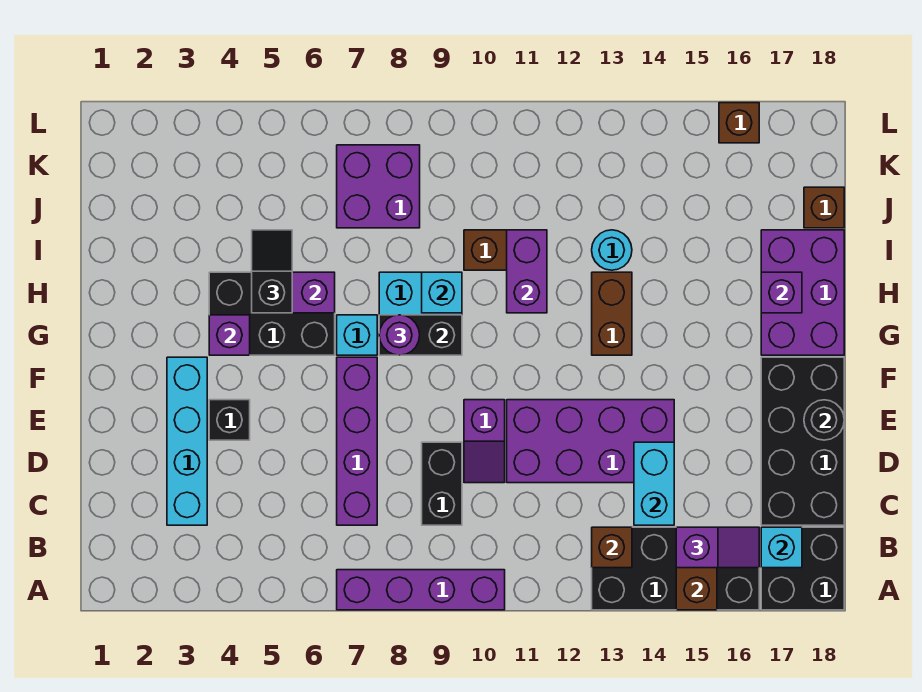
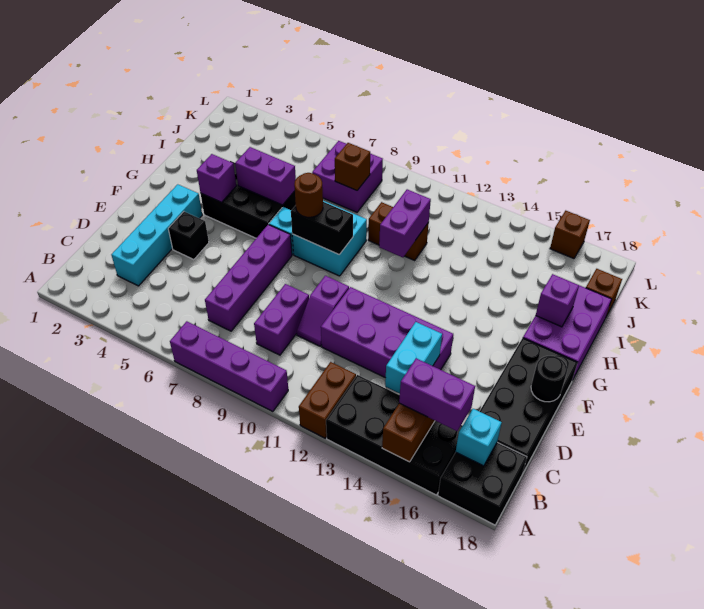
brown 1x1 brick [592,527,632,568] -> brown 1x1 brick moved to [335,143,370,190]
purple 1x2 slope [676,527,759,568] -> purple 1x2 brick [399,358,475,431]
black 1x2 brick [422,442,462,525] -> purple 1x2 brick [254,284,309,355]
purple 1x1 round brick [379,315,420,355] -> brown 1x1 round brick [294,173,323,217]
brown 1x2 brick [592,272,632,355] -> brown 1x2 brick moved to [299,362,356,438]
black 1x2 slope [252,230,292,313] -> none
cyan 1x1 brick [422,272,462,313] -> none
cyan 1x1 round brick [592,230,632,270] -> none

